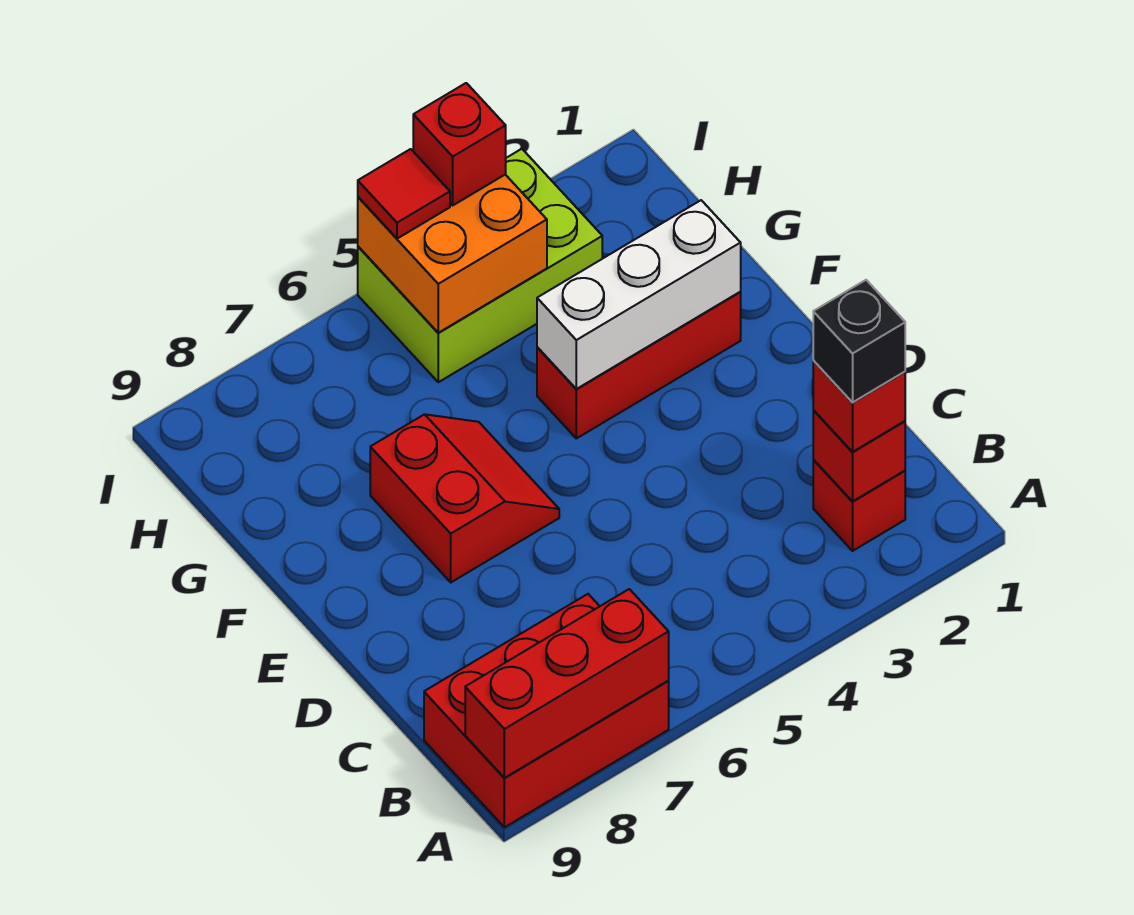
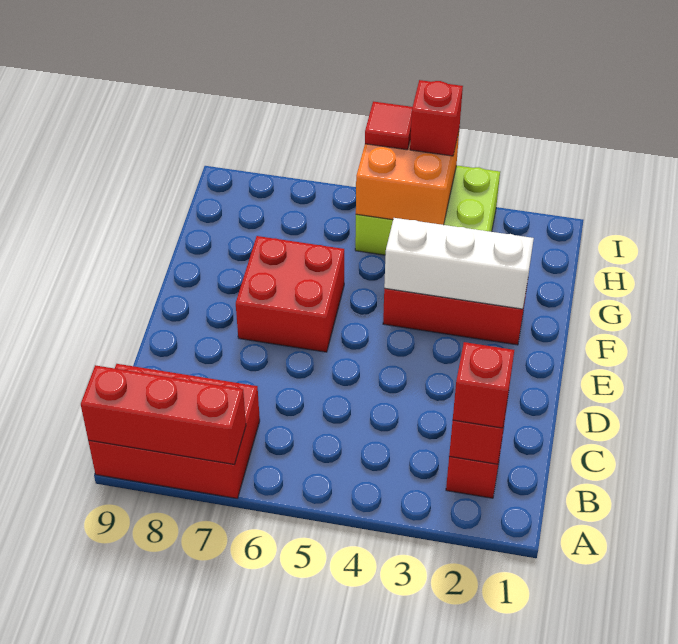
black 1x1 brick [813,280,905,403] -> none
red 2x2 slope [370,414,559,582] -> red 2x2 brick [236,236,344,352]

